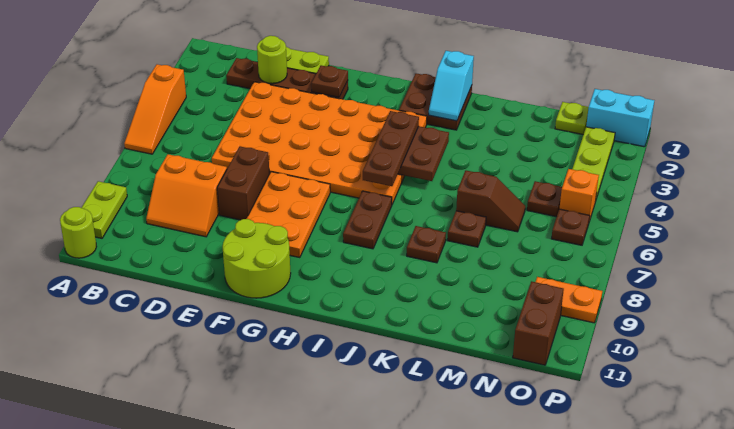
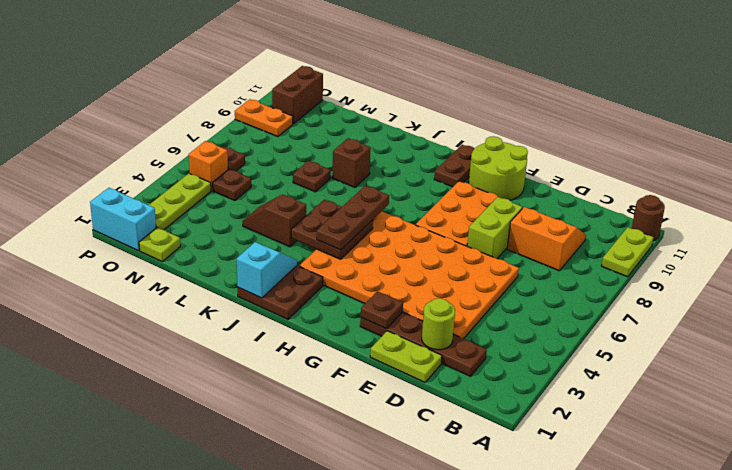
orange 1x3 slope [124,64,186,154] -> none
lime 1x1 round brick [60,207,97,258] -> brown 1x1 round brick [632,195,665,241]
brown 1x2 brick [217,146,269,220] -> lime 1x2 brick [467,197,522,258]
brown 1x2 plate [343,191,392,249] -> brown 1x2 plate moved to [434,145,475,187]
brown 1x1 plate [407,226,446,263] -> brown 1x1 brick [332,138,371,187]
brown 1x2 slope [456,171,525,232] -> brown 1x2 slope moved to [242,194,306,247]

